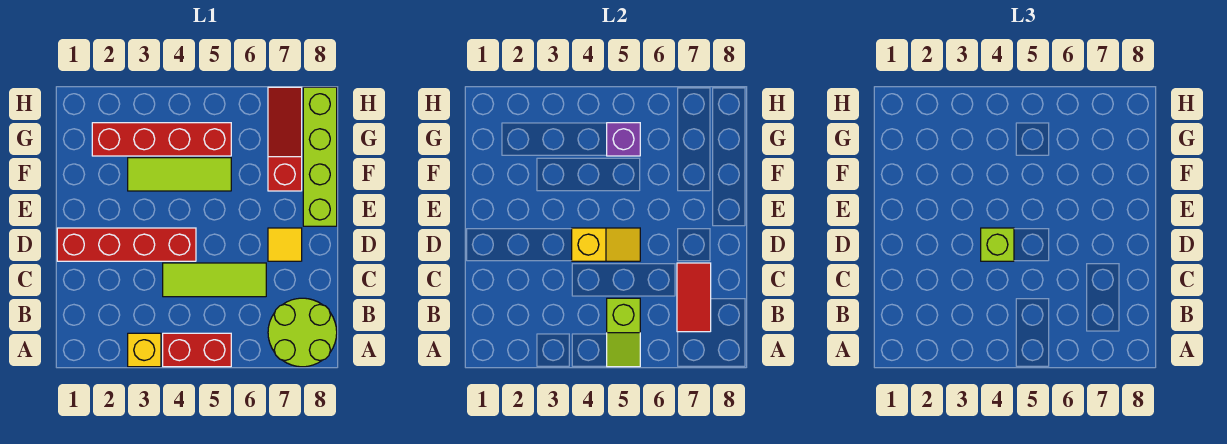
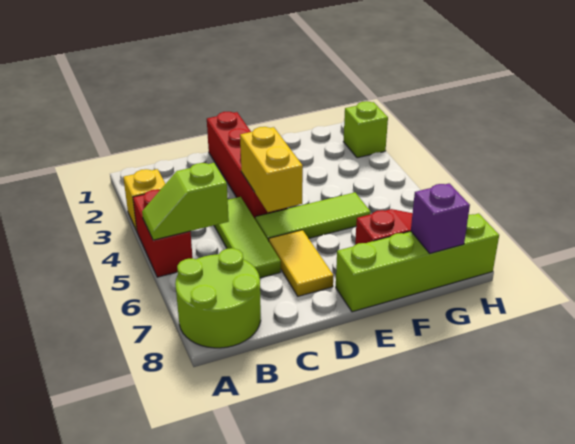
red 1x2 tile [677,263,711,332] -> none
yellow 1x2 slope [572,228,640,261] -> yellow 1x2 brick [240,127,303,212]
lime 1x1 brick [981,228,1014,261] -> lime 1x1 brick moved to [343,101,388,158]
yellow 1x1 tile [268,228,302,261] -> yellow 1x2 tile [269,230,333,296]
lime 1x3 tile [128,158,231,191] -> lime 1x3 tile turned to [255,192,370,241]
red 1x4 brick [92,123,231,156] -> none
purple 1x1 brick [607,123,640,156] -> purple 1x1 brick moved to [411,183,470,253]

